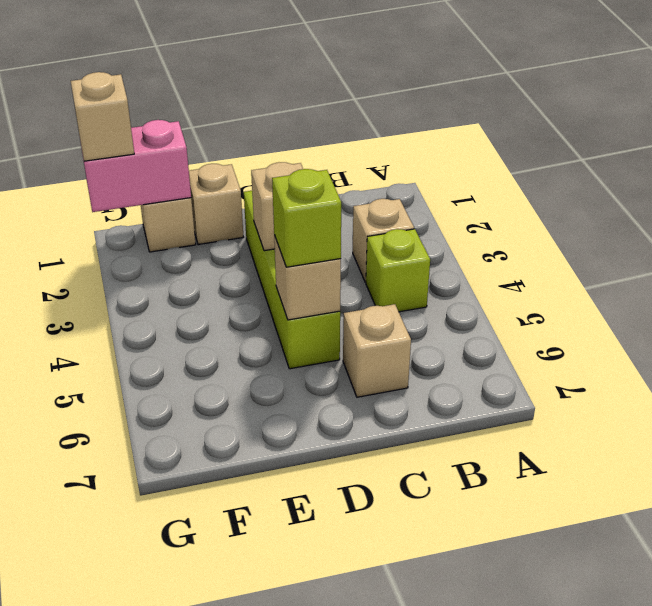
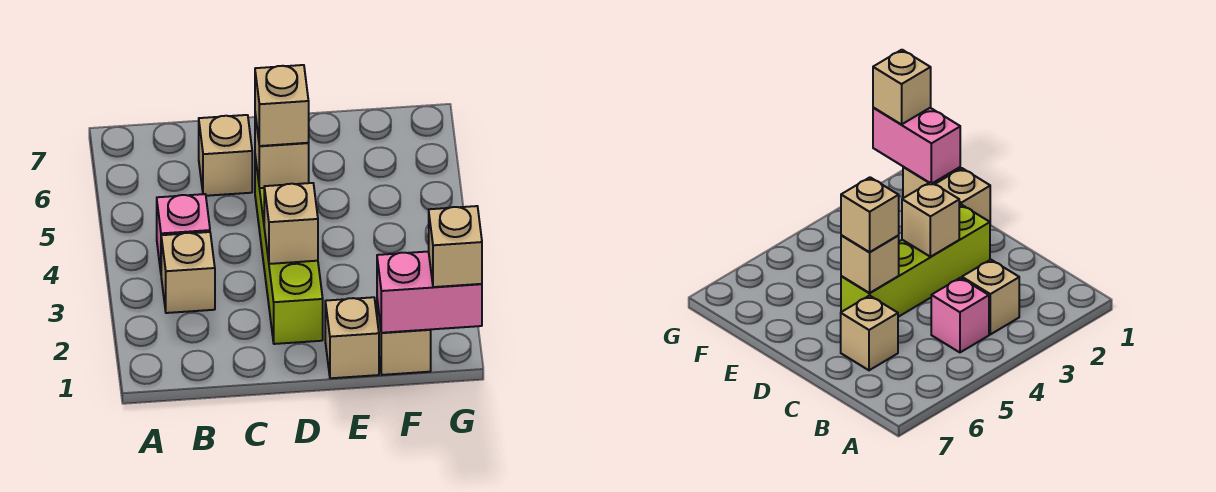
lime 1x1 brick [366,229,430,312] -> pink 1x1 brick [157,194,210,271]
lime 1x1 brick [272,169,341,267] -> tan 1x1 brick [255,65,309,146]

